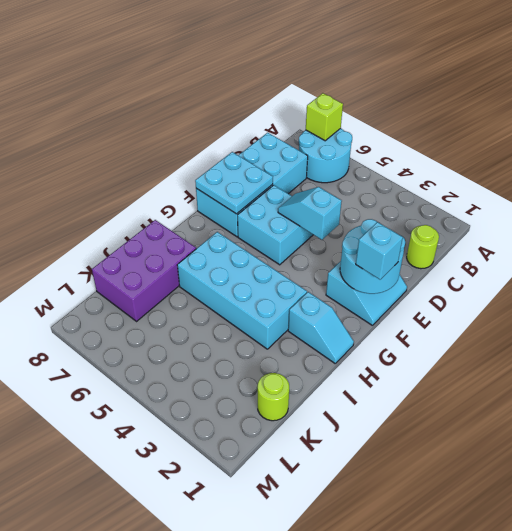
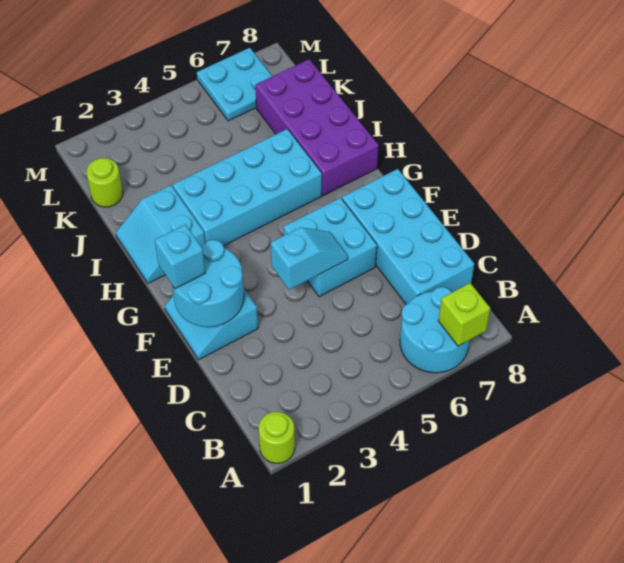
lime 1x1 round brick [407,225,439,269] -> lime 1x1 round brick moved to [259,412,295,463]
cyan 2x2 plate [195,152,273,214] -> cyan 2x2 plate moved to [197,48,272,121]
cyan 1x2 slope [288,292,354,363] -> cyan 2x2 slope [116,185,205,283]
purple 2x3 brick [92,220,196,321] -> purple 2x4 brick [255,59,379,196]

